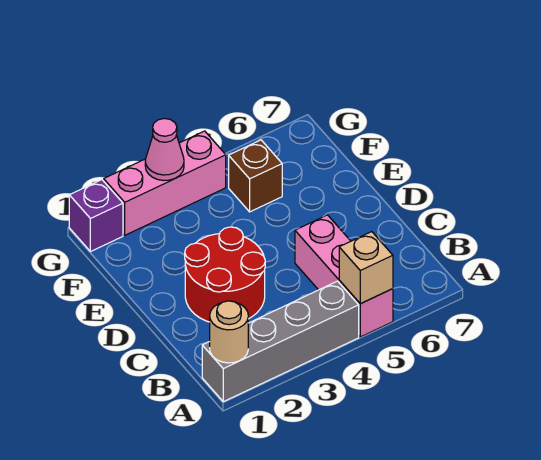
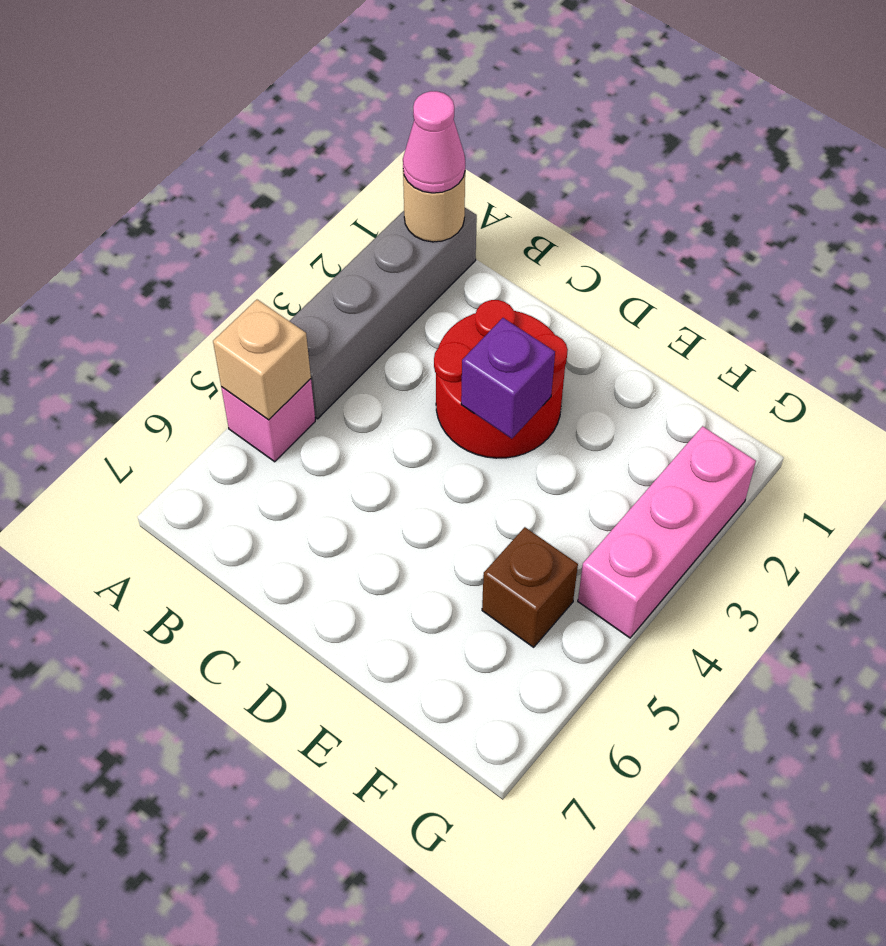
pink 1x3 brick [295,215,393,337] -> pink 1x1 brick [221,379,315,462]
purple 1x1 brick [69,180,123,252] -> purple 1x1 brick moved to [461,318,555,439]
pink 1x1 cone [145,119,184,181] -> pink 1x1 cone moved to [403,91,465,193]

